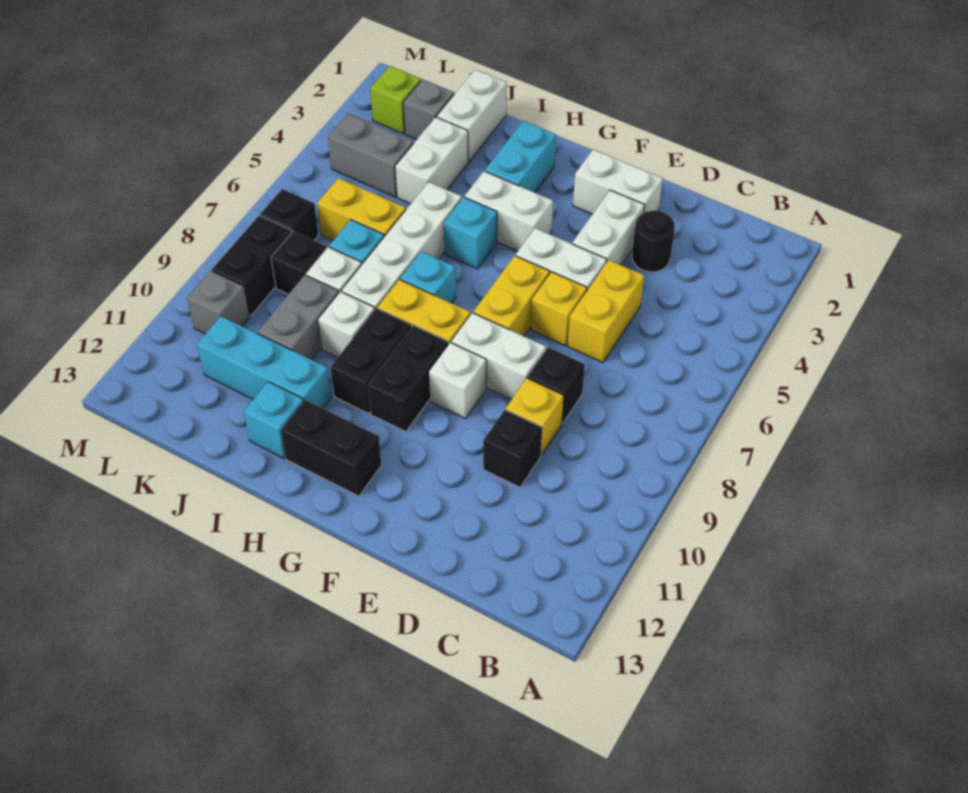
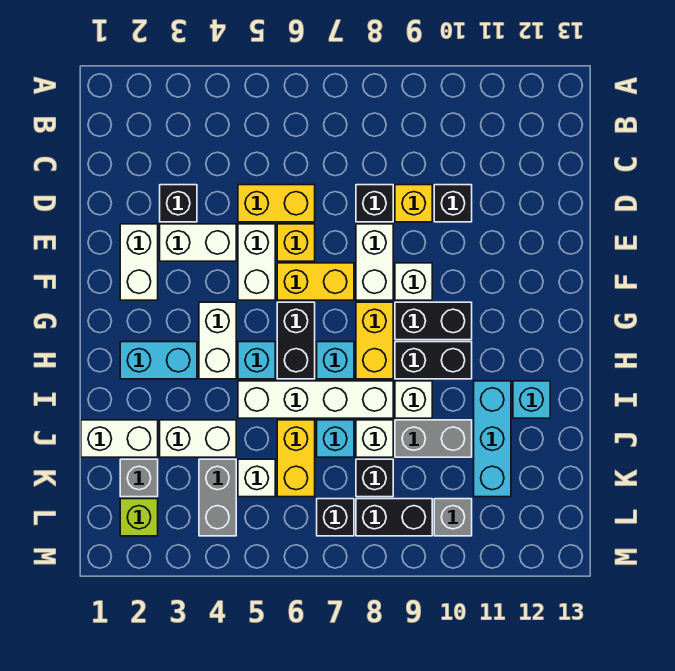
black 1x1 round brick [632,210,675,272] -> black 1x1 brick [160,185,197,222]
black 1x2 brick [281,400,382,496] -> black 1x2 brick moved to [277,302,315,379]
none -> white 1x1 brick [238,459,275,497]

